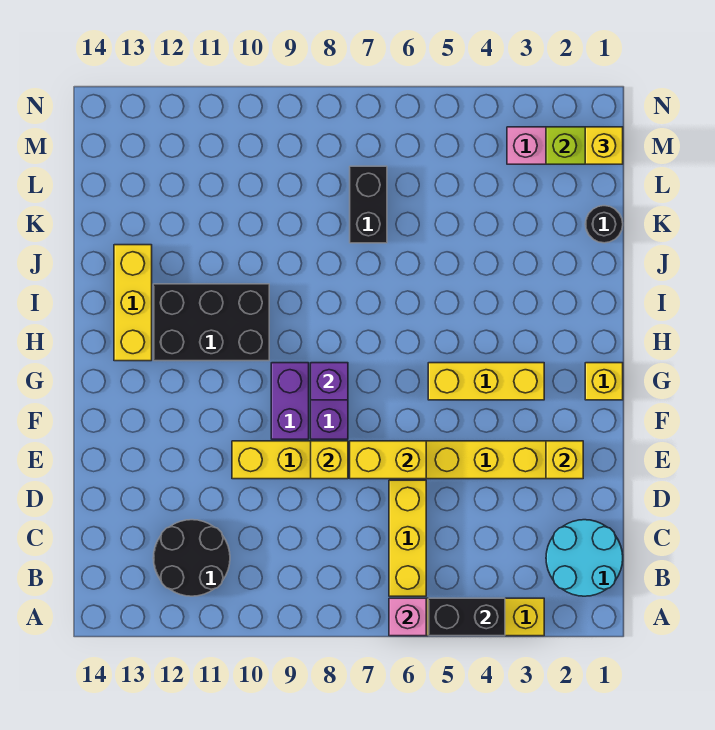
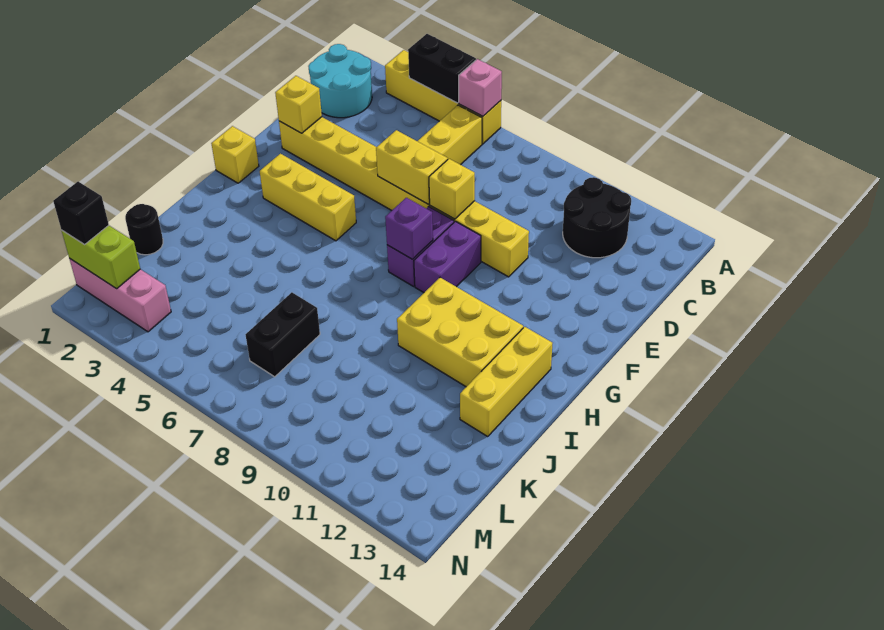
black 2x3 brick [153,284,269,361] -> yellow 2x3 brick [397,278,523,387]
yellow 1x1 brick [585,127,623,164] -> black 1x1 brick [53,182,109,245]

